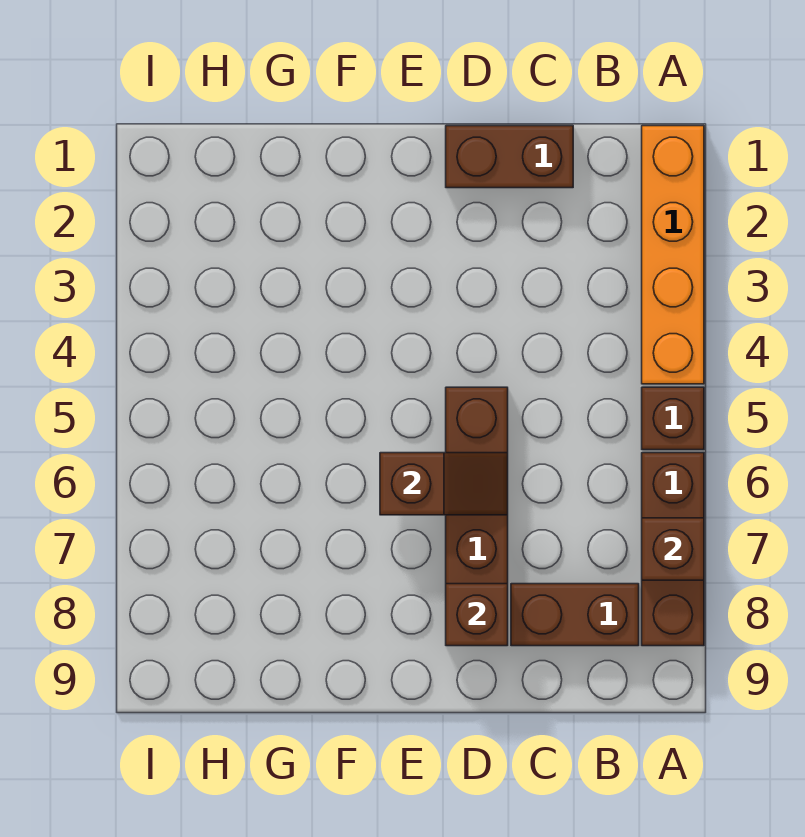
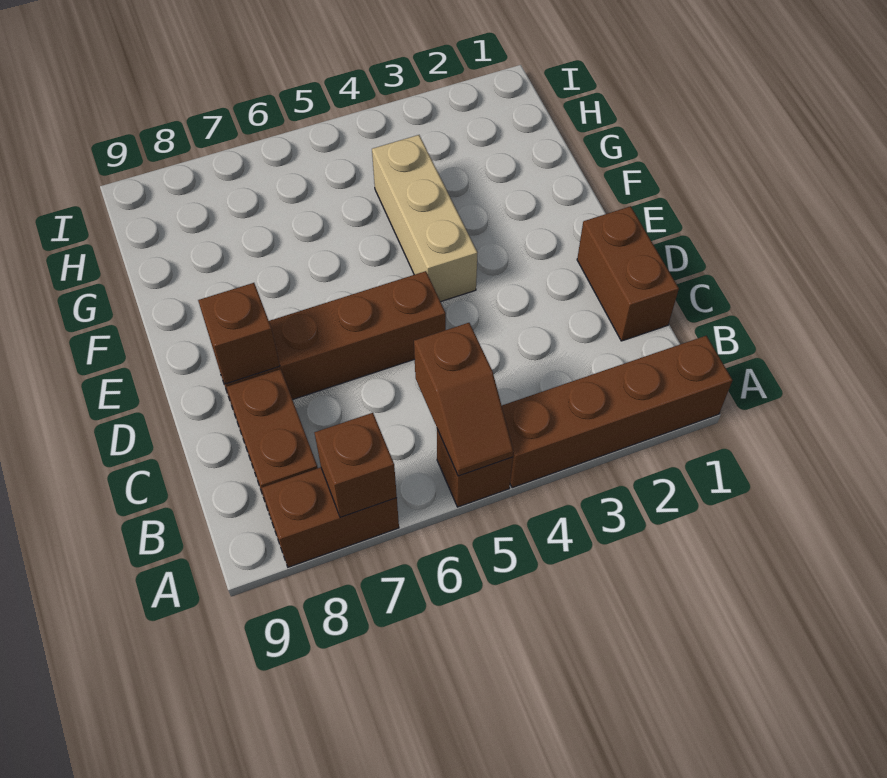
orange 1x4 brick [642,126,704,384] -> brown 1x4 brick [502,336,732,488]
brown 1x3 brick [642,453,704,646] -> brown 1x2 brick [262,467,399,567]
brown 1x2 slope [380,453,508,515] -> brown 1x2 slope moved to [414,323,513,476]
none -> tan 1x3 brick [372,135,478,302]

